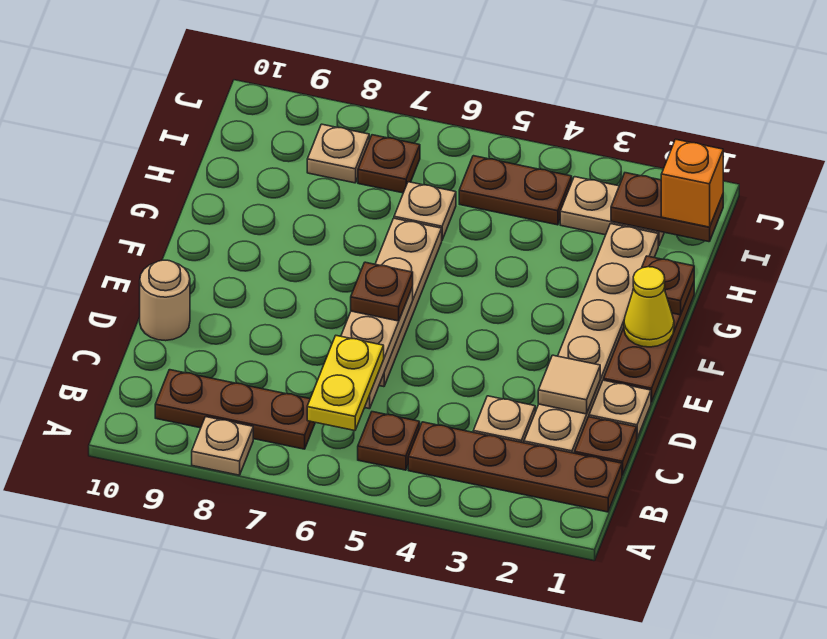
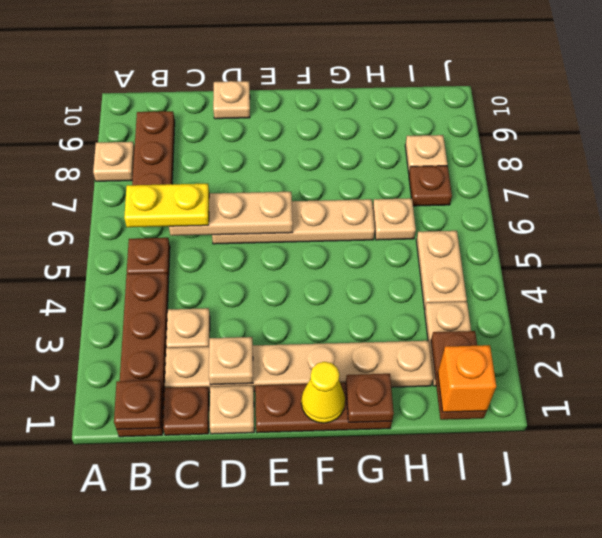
tan 1x1 tile [538,355,600,414] -> tan 1x1 plate [209,337,253,385]
tan 1x1 round brick [140,260,190,341] -> tan 1x1 plate [213,81,250,119]
brown 1x1 plate [351,262,413,321] -> brown 1x1 plate moved to [114,380,162,429]
brown 1x2 plate [459,156,572,225] -> tan 1x2 plate [416,231,467,309]

